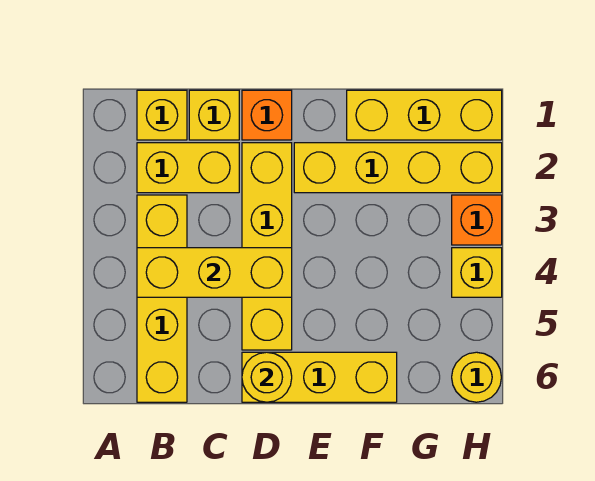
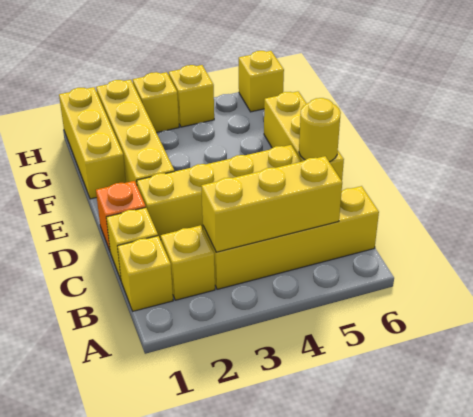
yellow 1x2 brick [137,143,239,193] -> yellow 1x1 brick [161,225,215,300]
yellow 1x3 brick [137,248,292,297] -> yellow 1x3 brick turned to [201,156,342,252]
orange 1x1 brick [452,195,502,245] -> yellow 1x1 brick [133,72,179,133]
yellow 1x1 round brick [452,352,501,402] -> yellow 1x1 brick [239,51,284,112]

